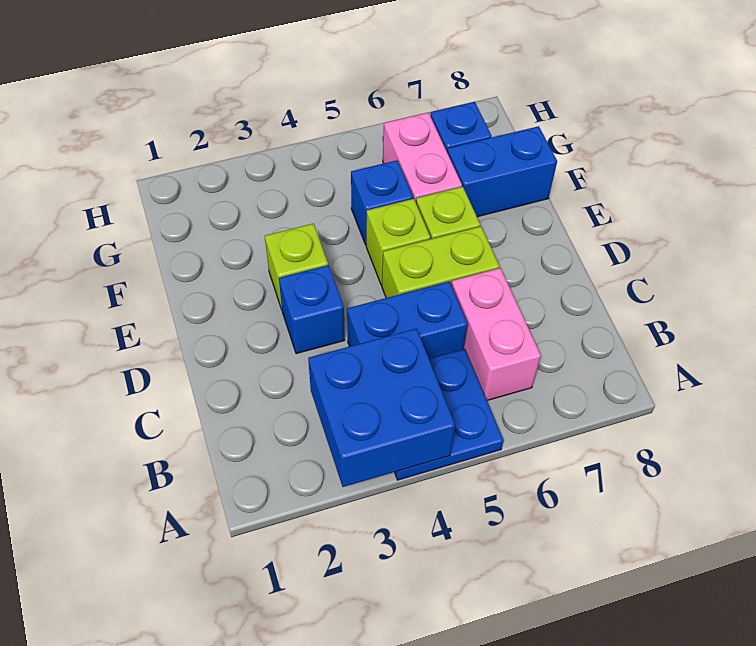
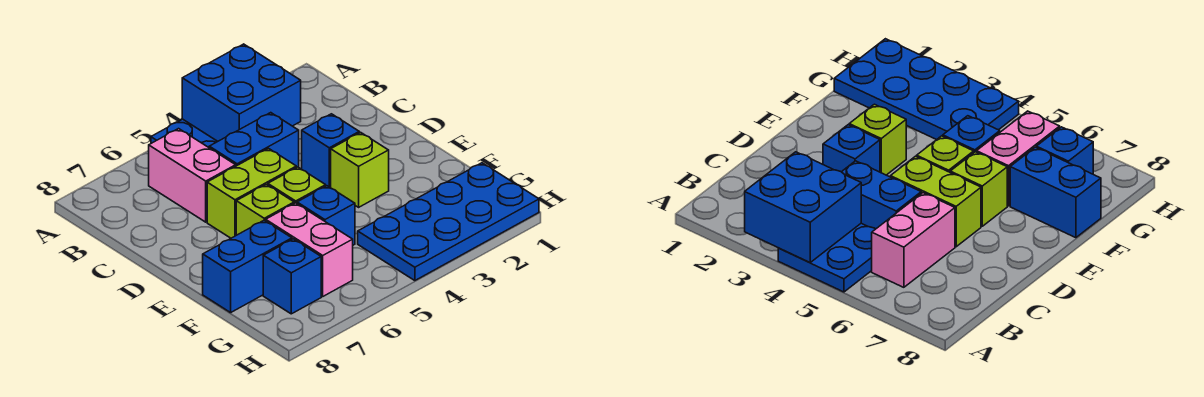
none -> blue 2x4 plate [358,163,539,281]

